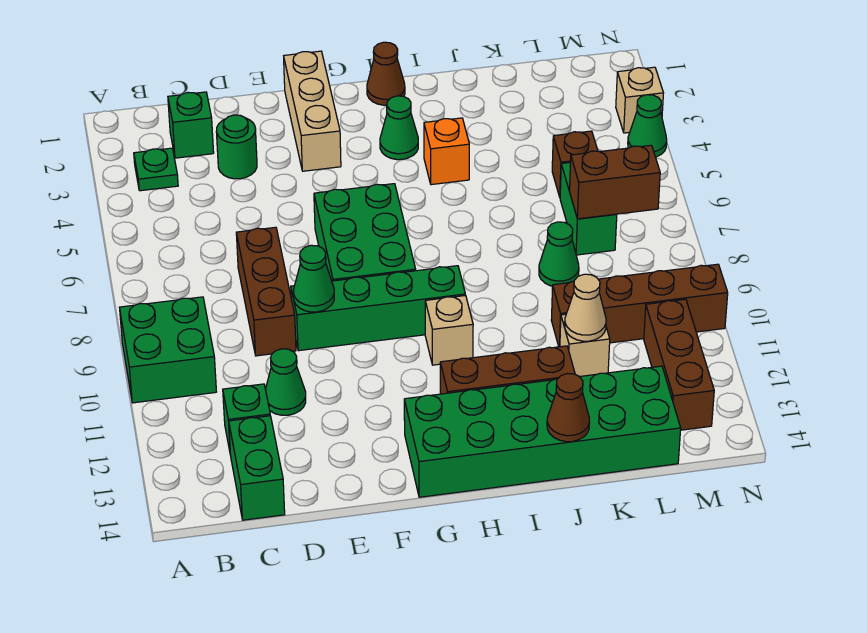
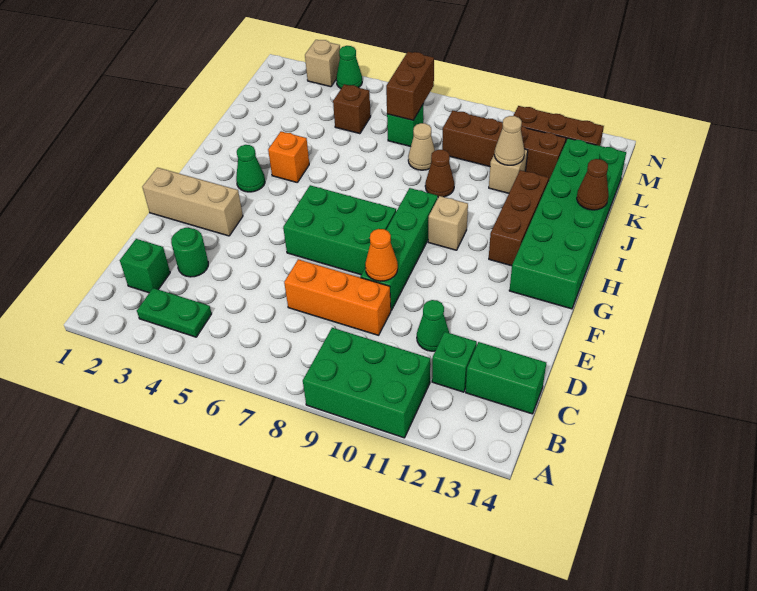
green 2x2 brick [119,297,216,403] -> green 2x3 brick [303,328,430,438]
green 1x1 plate [134,148,178,191] -> green 1x2 plate [137,288,212,337]
brown 1x3 brick [236,227,296,356] -> orange 1x3 brick [284,259,391,335]
green 1x1 cone [294,245,334,312] -> orange 1x1 cone [365,229,398,281]
brown 1x1 cone [367,42,405,105] -> brown 1x1 cone moved to [425,150,454,197]
green 1x1 cone [539,222,579,286] -> tan 1x1 cone [408,123,435,170]
brown 1x4 brick [551,264,728,347] -> brown 1x4 brick turned to [442,111,566,181]
green 1x2 brick [560,163,617,255] -> green 1x1 brick [387,105,423,147]

